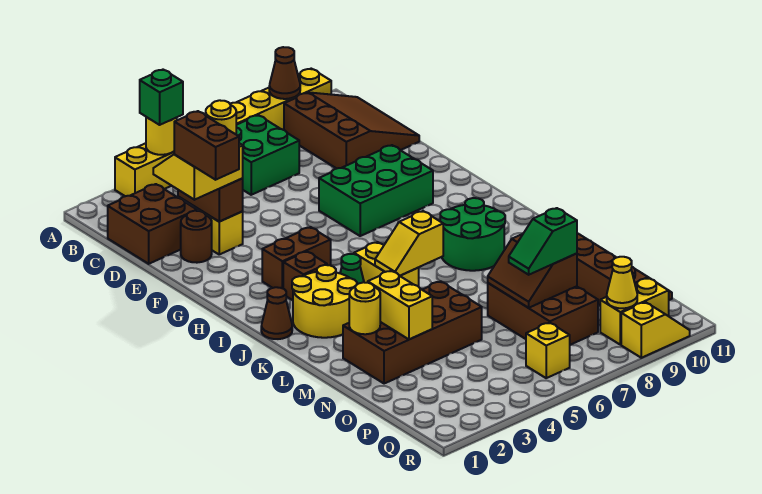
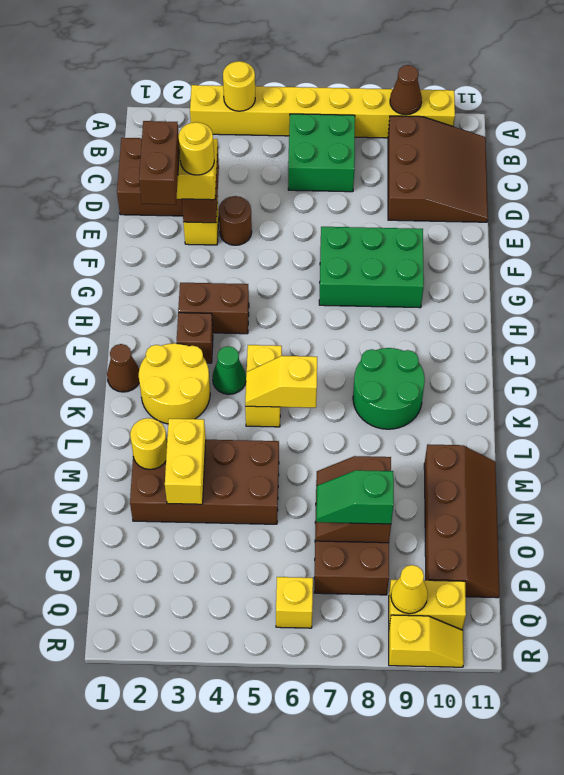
green 1x1 brick [140,70,183,125] -> none
brown 1x1 round brick [181,211,212,263] -> brown 1x1 round brick moved to [219,196,252,245]

